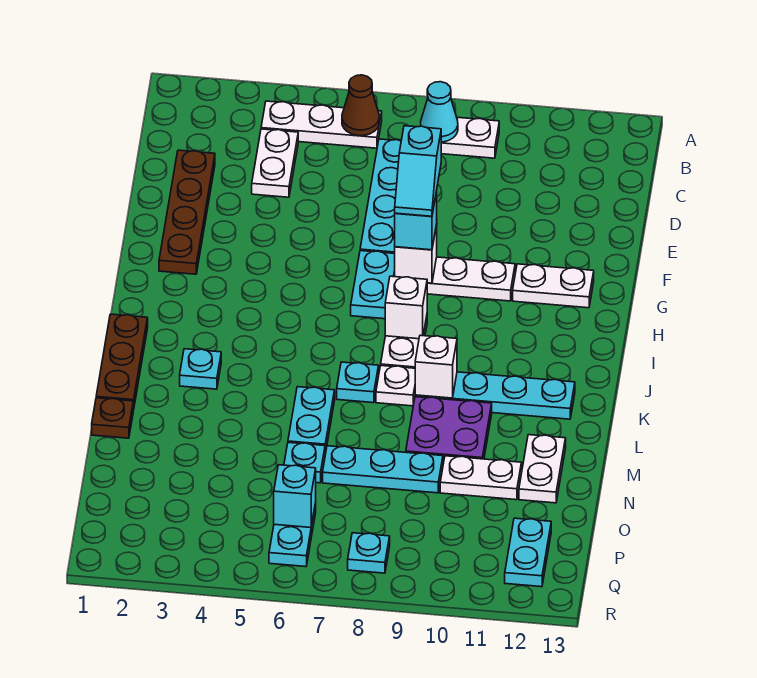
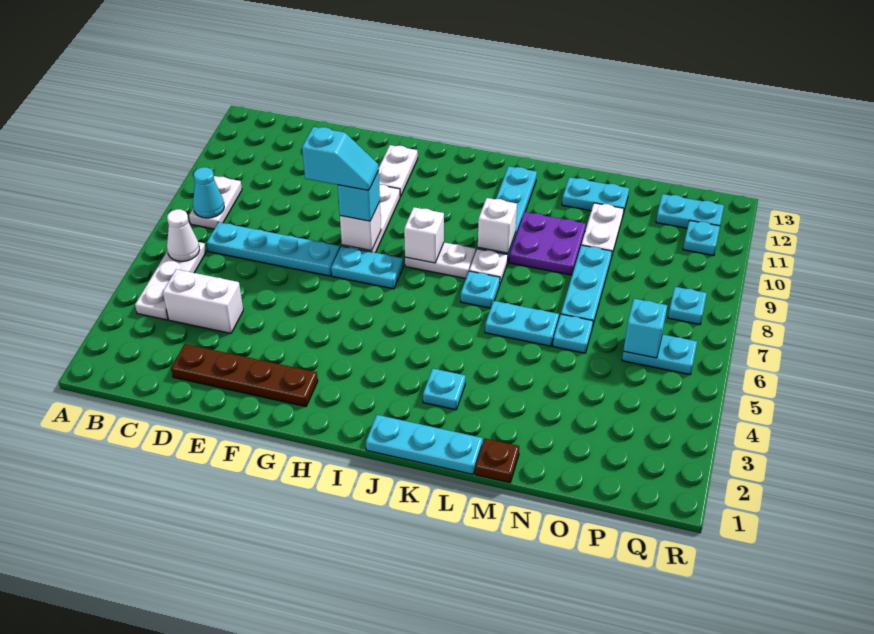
brown 1x1 cone [342,75,379,136] -> white 1x1 cone [167,209,200,261]
white 1x2 plate [252,129,298,197] -> white 1x2 brick [163,269,243,333]
brown 1x3 plate [96,314,148,410] -> cyan 1x3 plate [366,415,483,474]
white 1x2 plate [519,435,566,503] -> cyan 1x2 plate [562,177,629,214]
none -> cyan 1x1 plate [683,220,720,256]

